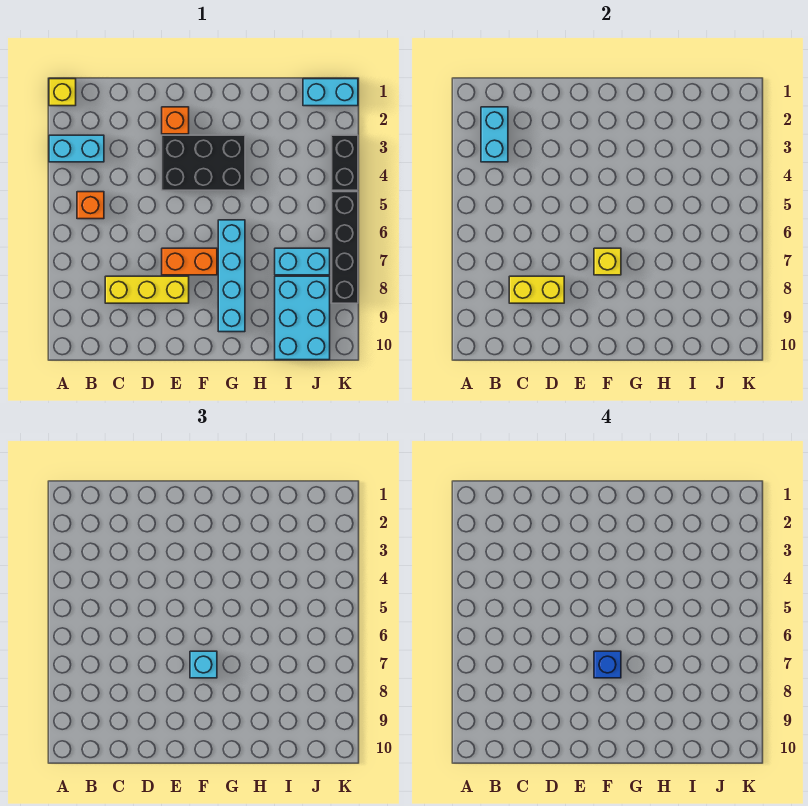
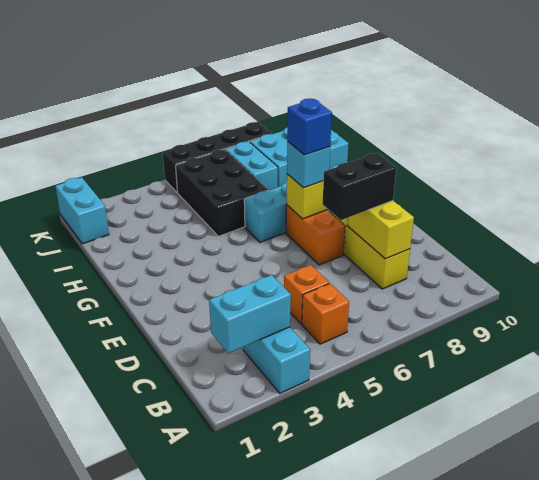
yellow 1x1 brick [49,79,76,106] -> none
orange 1x1 brick [162,107,189,134] -> orange 1x1 brick moved to [284,265,329,324]
black 2x3 brick [162,135,245,190] -> black 2x3 brick moved to [176,150,268,236]
black 1x2 brick [331,135,358,190] -> black 1x2 brick moved to [323,153,396,220]

